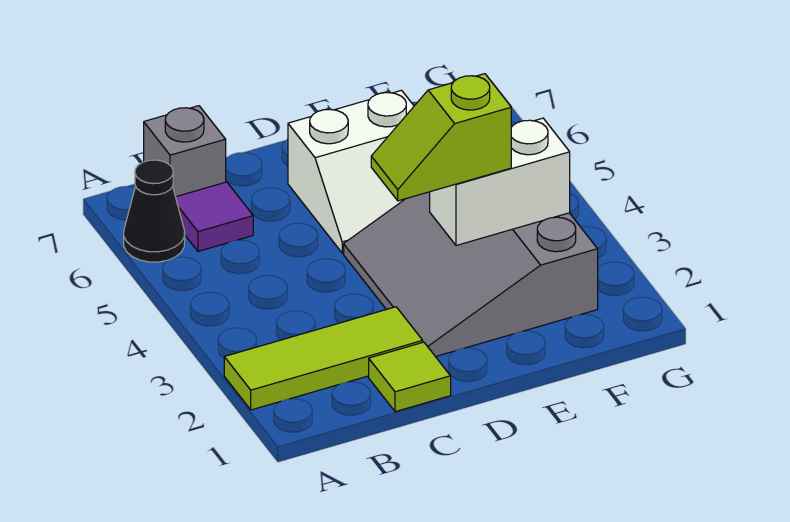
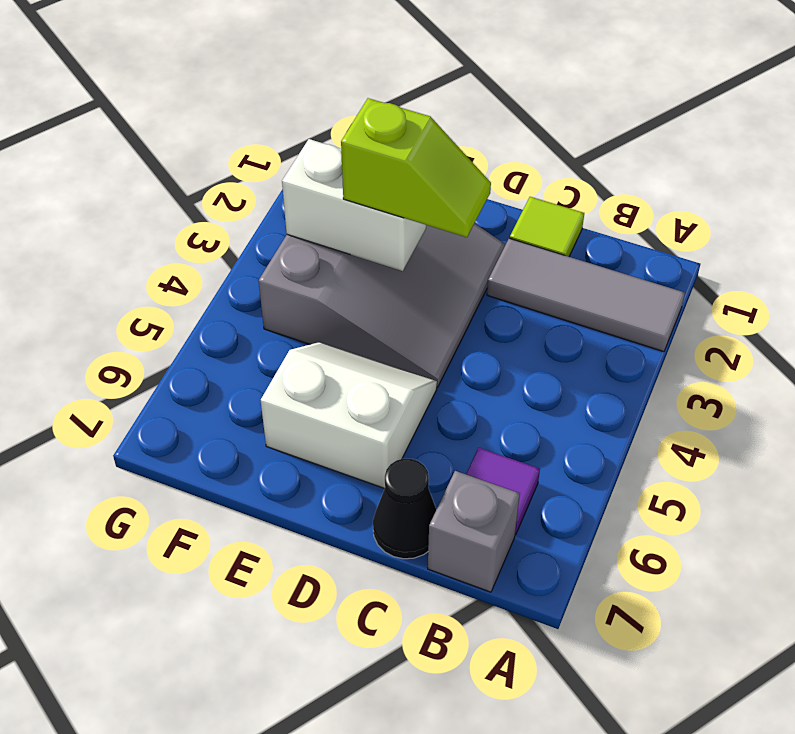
lime 1x3 tile [224,307,423,410] -> grey 1x3 tile [487,238,685,352]
black 1x1 cone [124,160,185,262] -> black 1x1 cone moved to [373,458,436,559]

